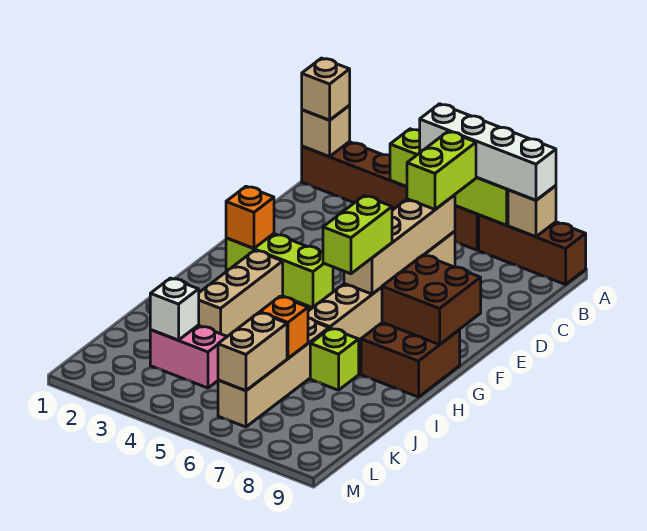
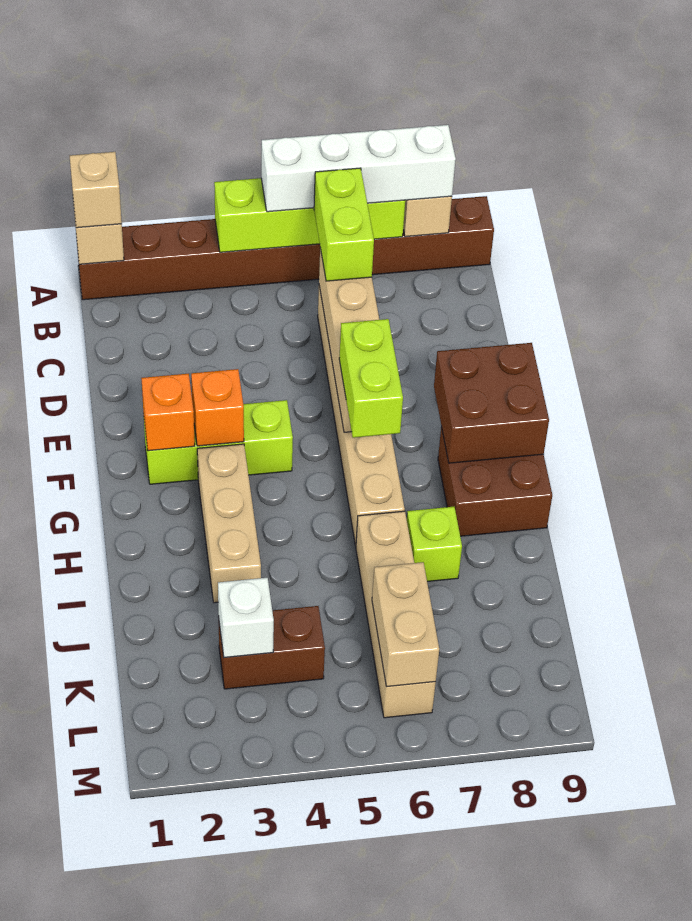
orange 1x1 brick [260,297,308,358] -> orange 1x1 brick moved to [191,369,244,446]
pink 1x2 brick [150,325,227,388] -> brown 1x2 brick [218,606,325,689]

